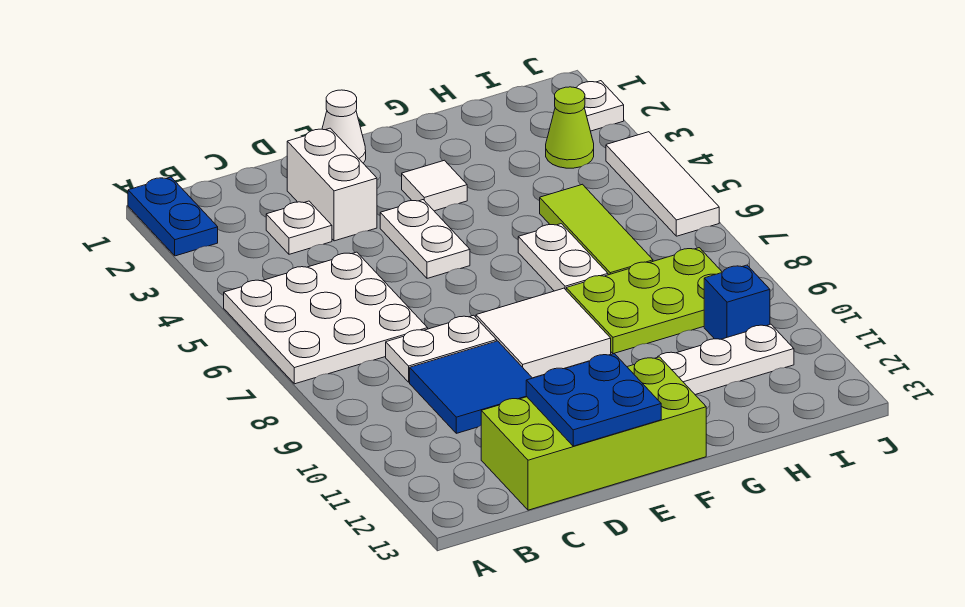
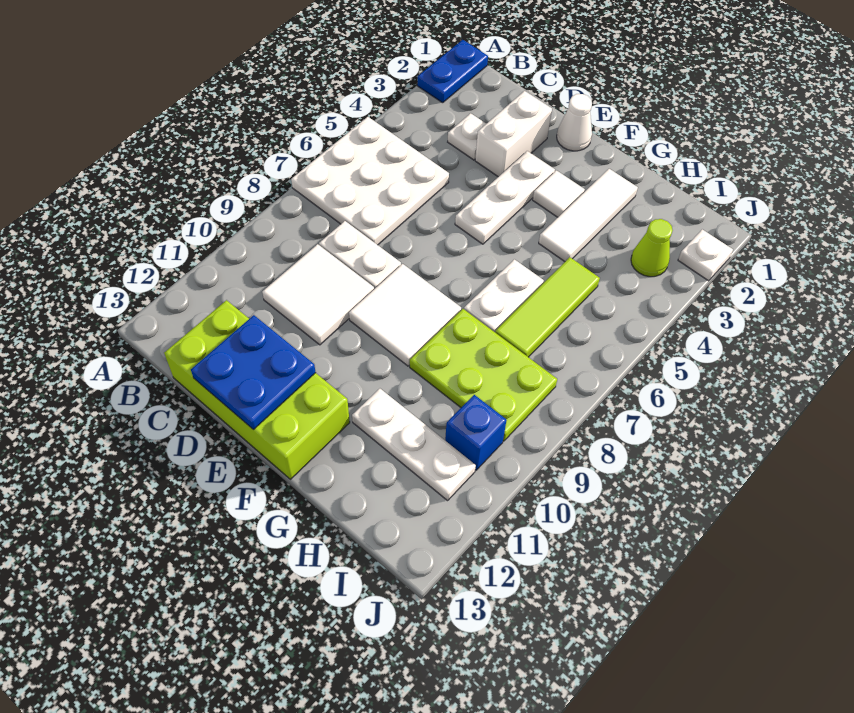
blue 2x2 tile [410,341,532,433] -> white 2x2 tile [262,244,374,345]
white 1x2 plate [380,200,470,278] -> white 1x3 plate [455,151,555,244]
white 1x3 tile [606,132,719,236] -> white 1x3 tile moved to [539,169,638,262]

